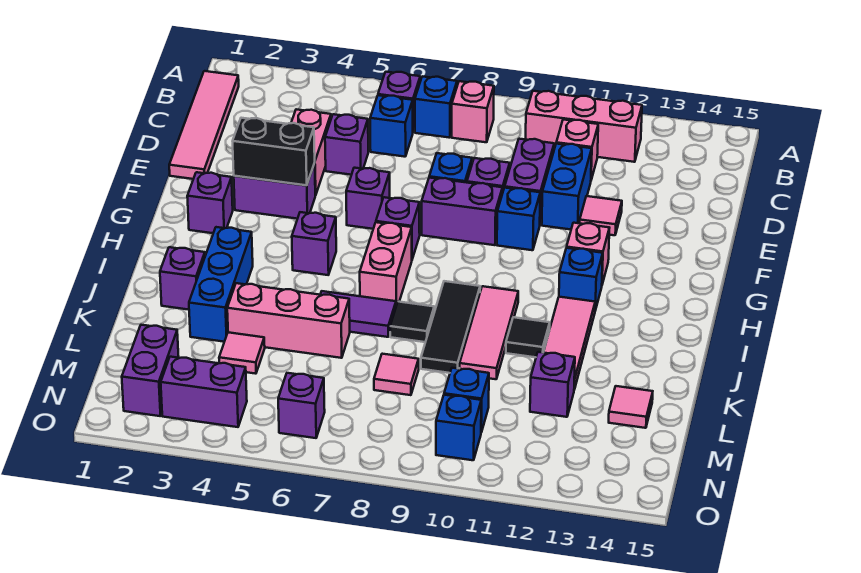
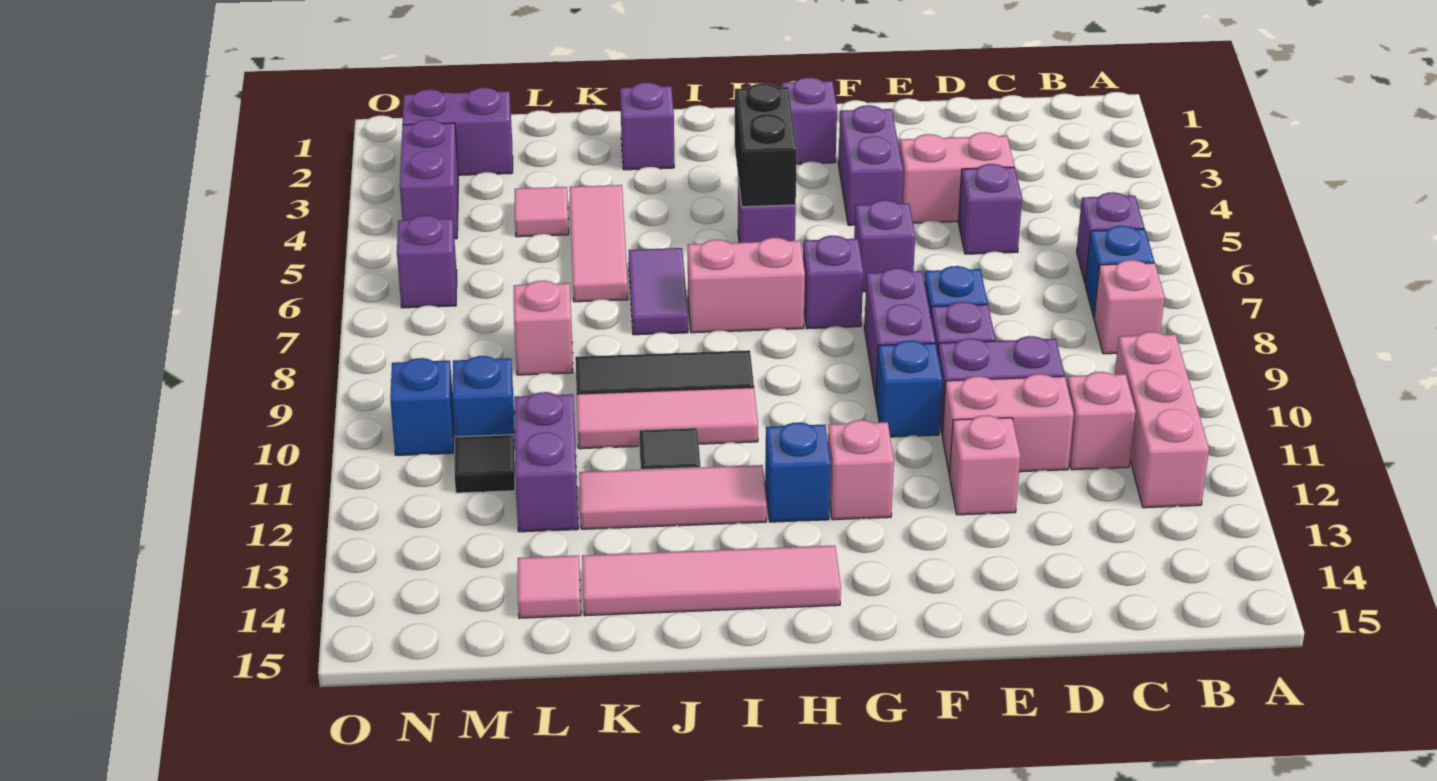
pink 1x4 tile [169,71,239,179] -> pink 1x4 tile moved to [582,546,841,616]
blue 1x1 brick [370,95,413,157] -> none
blue 1x2 brick [542,144,592,230] -> pink 1x2 brick [942,374,1074,474]
pink 1x1 tile [580,196,622,235] -> pink 1x1 brick [950,415,1020,515]
black 1x2 brick [233,118,315,185] -> black 1x2 brick moved to [735,83,797,207]
blue 1x3 brick [189,227,253,342] -> none
black 1x1 tile [390,302,434,342] -> black 1x1 tile moved to [455,435,515,493]
pink 1x3 brick [227,283,350,358] -> pink 1x3 tile [570,185,628,302]
pink 1x1 tile [374,354,419,395] -> pink 1x1 brick [514,281,573,375]
purple 1x1 brick [530,352,575,417] -> purple 1x2 brick [514,392,578,532]

